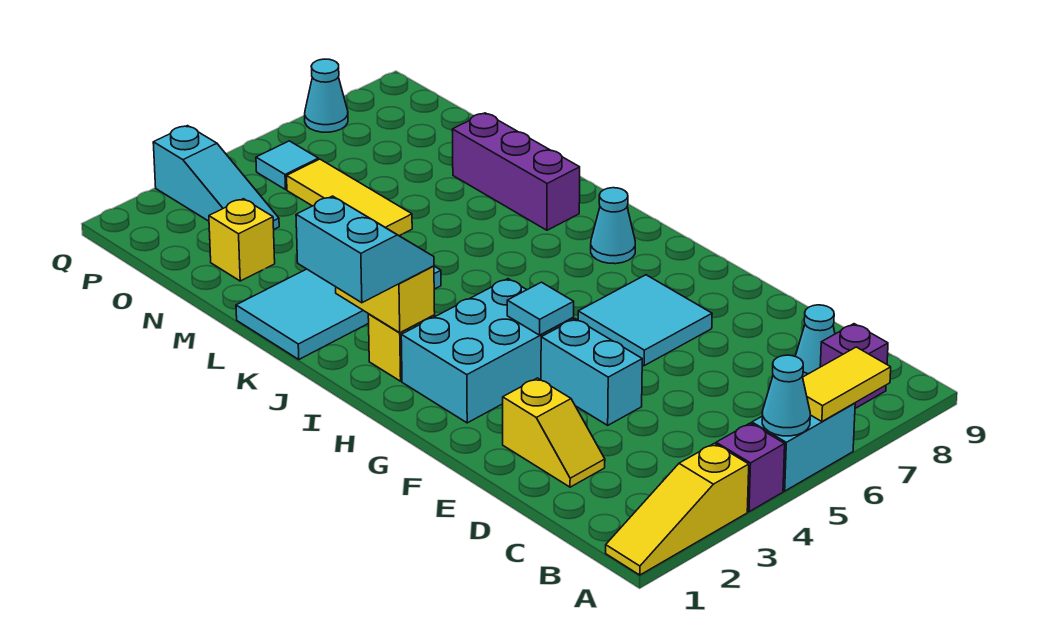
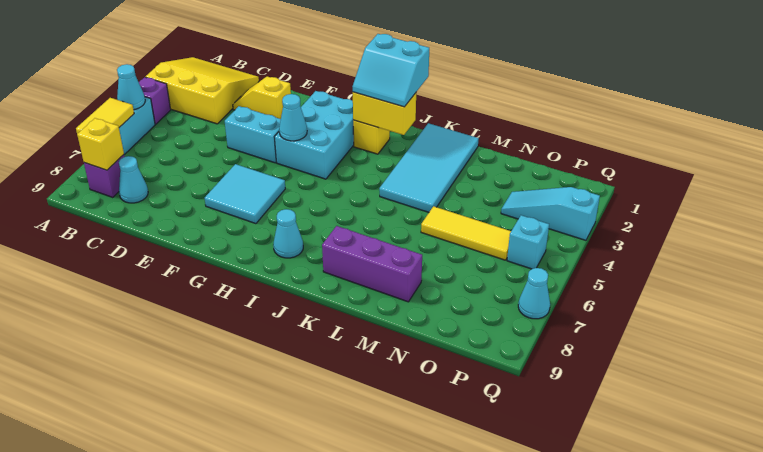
yellow 1x3 slope [606,443,749,575] -> yellow 3x3 slope [146,57,259,124]
cyan 1x1 tile [507,282,574,335] -> cyan 1x1 cone [279,94,307,141]
yellow 1x1 brick [209,199,275,281] -> yellow 1x1 brick moved to [77,118,124,170]
cyan 1x1 tile [256,141,318,190] -> cyan 1x1 brick [507,215,549,269]

